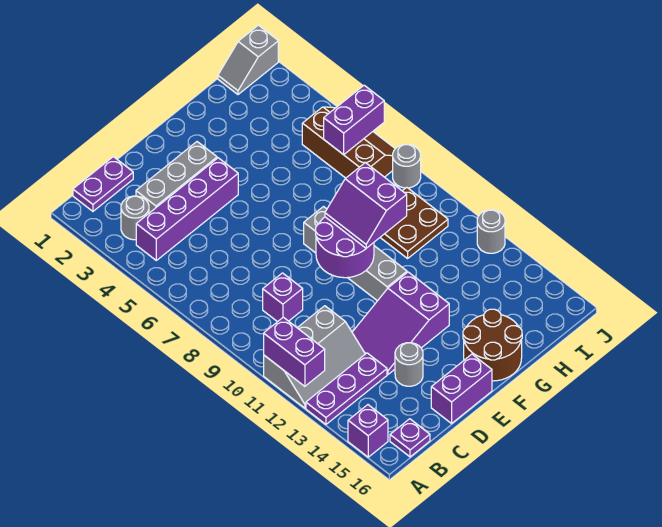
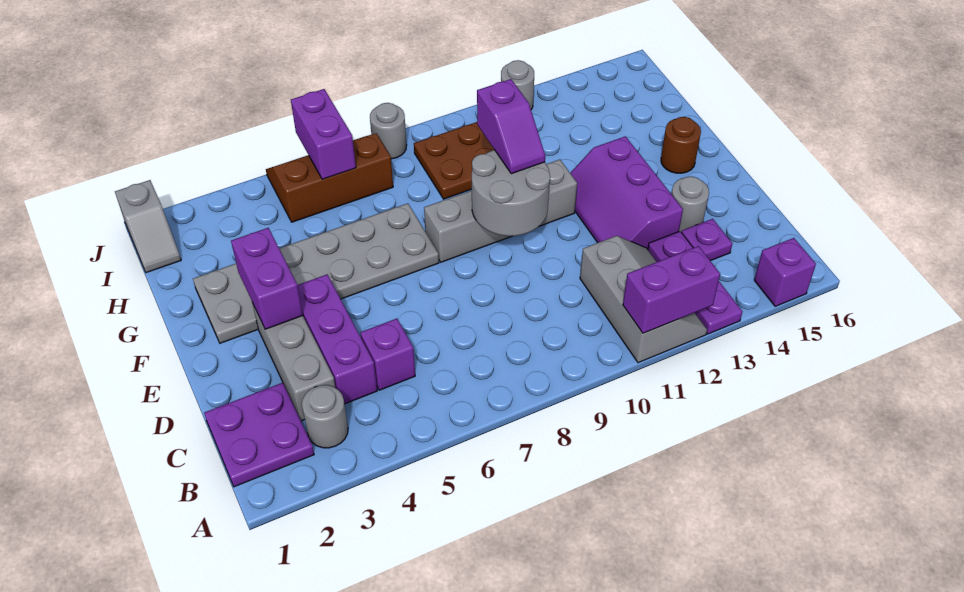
purple 1x2 plate [73,157,133,211] -> purple 2x2 plate [204,383,314,487]
purple 1x4 brick [136,158,238,260] -> purple 1x3 brick [297,275,377,404]
purple 1x1 plate [390,419,430,457] -> purple 1x1 plate moved to [681,219,732,261]
purple 1x1 brick [263,273,303,322] -> purple 1x1 brick moved to [360,319,415,390]
purple 2x3 slope [352,272,449,374] -> purple 2x3 slope turned to [570,136,683,249]
purple 1x2 brick [431,354,492,423] -> purple 1x2 brick moved to [231,228,303,329]
purple 2x2 round brick [316,217,374,278] -> grey 2x2 round brick [472,150,550,236]
none -> grey 2x6 plate [193,203,439,343]
purple 2x2 slope [325,163,407,248] -> purple 1x2 slope [477,79,545,174]
brown 2x2 round brick [463,309,522,381] -> brown 1x1 round brick [661,117,701,173]

